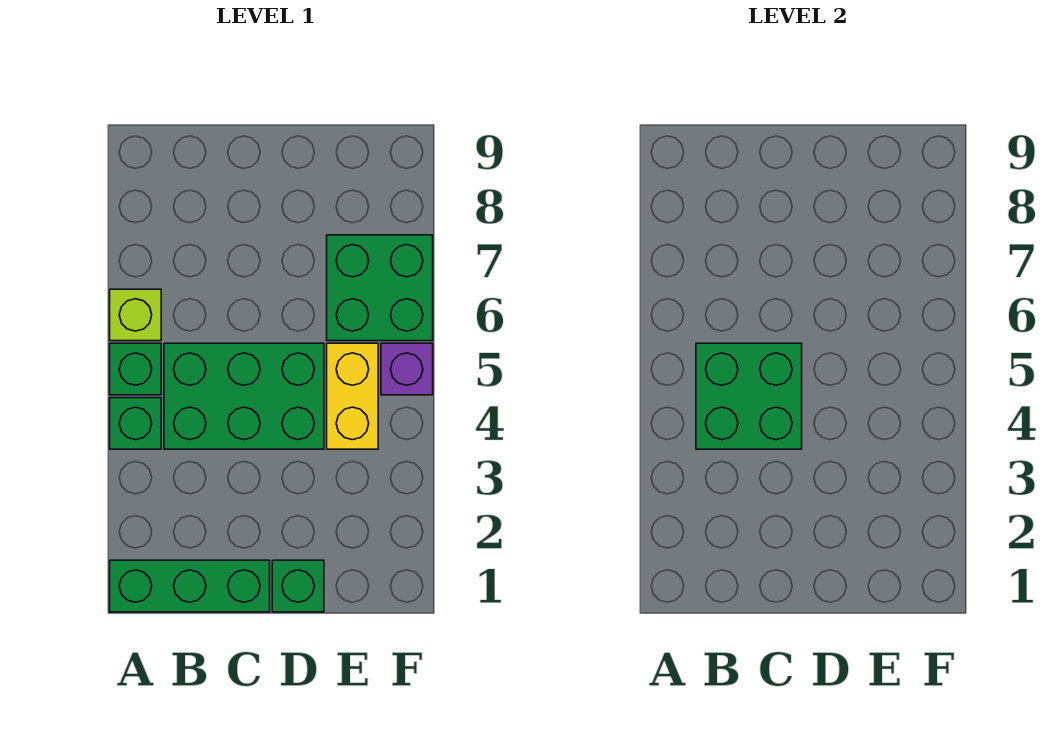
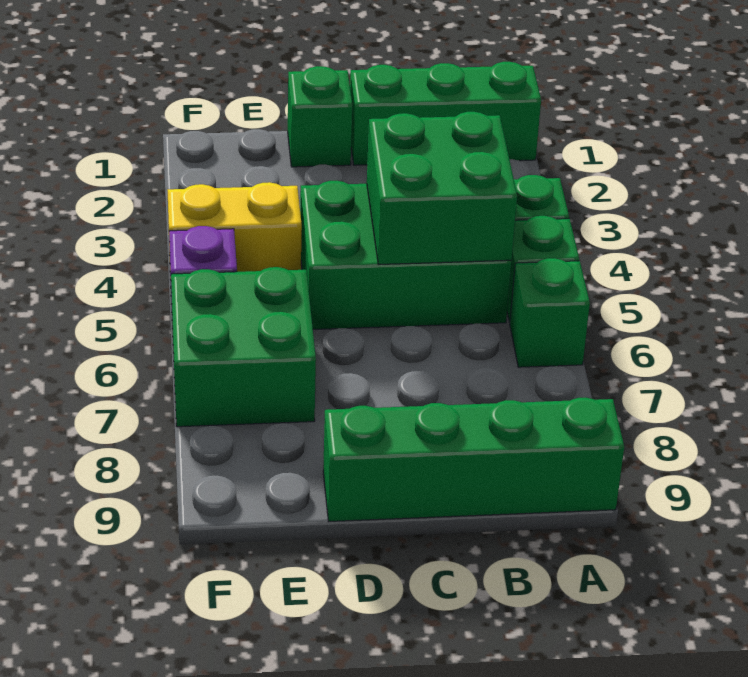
lime 1x1 brick [110,289,161,341] -> green 1x1 brick [510,258,590,367]
none -> green 1x4 brick [323,398,624,521]
yellow 1x2 brick [327,343,378,449] -> yellow 1x2 brick turned to [168,182,302,280]

